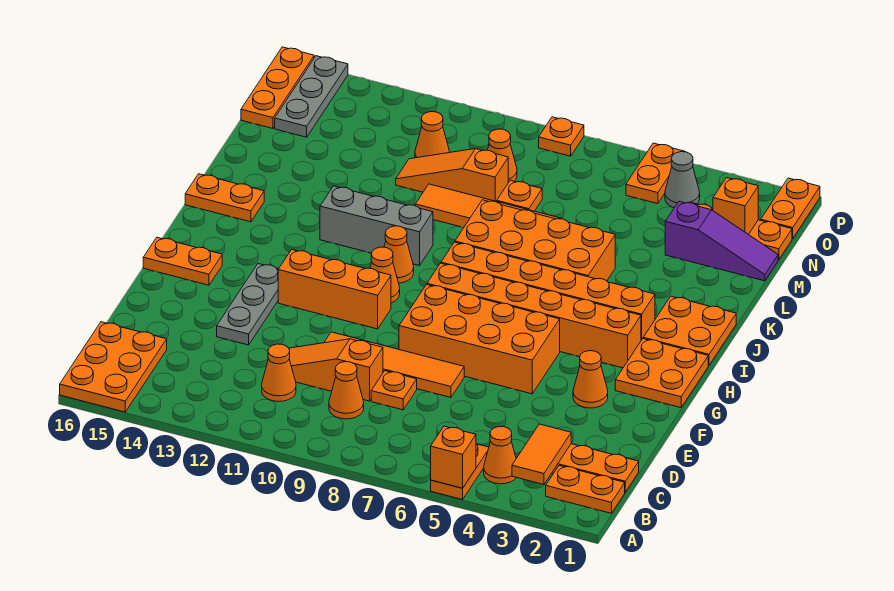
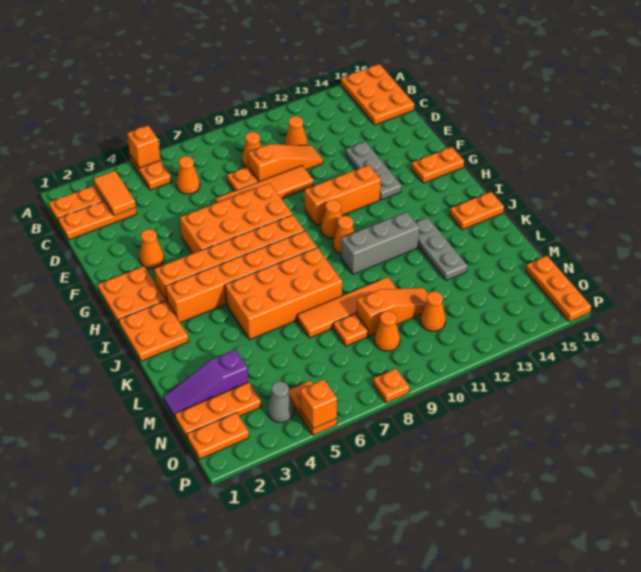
orange 1x1 cone [484,426,516,484] -> orange 1x1 cone moved to [177,156,200,194]
orange 1x1 brick [713,178,758,234] -> orange 1x1 brick moved to [300,379,337,429]
grey 1x3 plate [275,56,348,137] -> grey 1x3 plate moved to [416,217,467,281]
orange 1x2 plate [761,178,820,239] -> orange 1x2 plate turned to [187,412,249,459]

